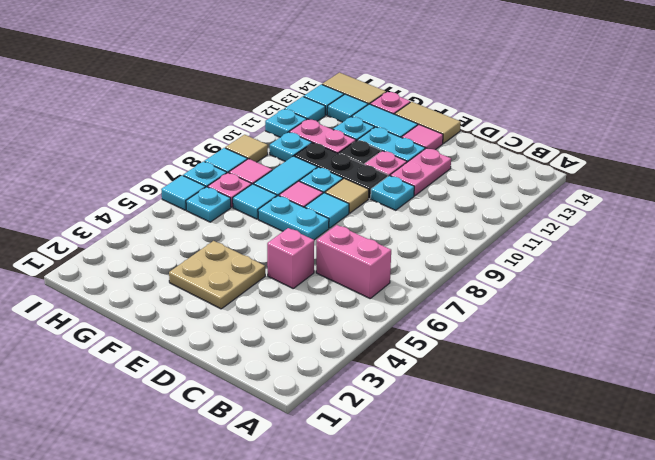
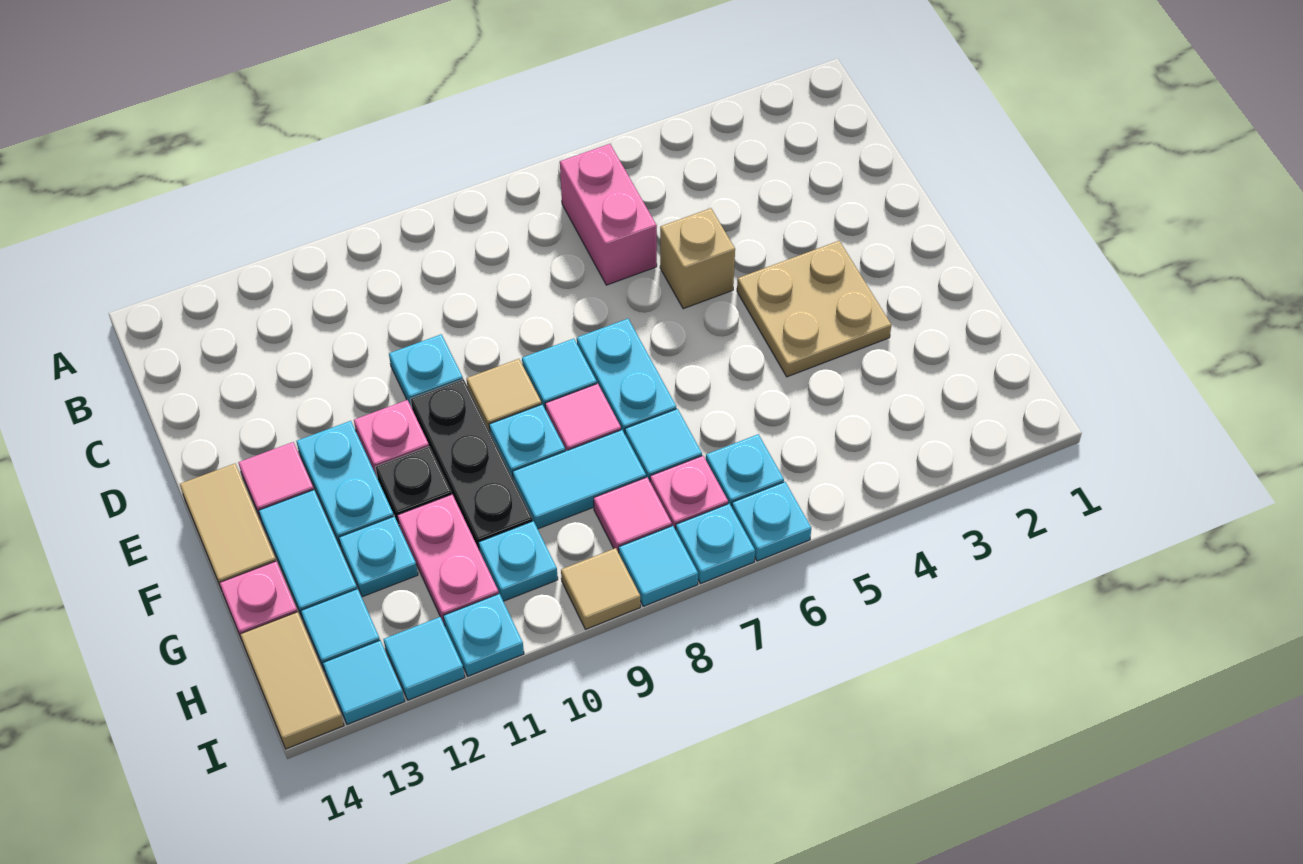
pink 1x1 brick [267,228,314,288] -> tan 1x1 brick [660,208,735,309]
pink 1x2 plate [390,148,451,196] -> none
cyan 1x1 tile [161,175,206,210] -> cyan 1x1 plate [732,482,811,561]

